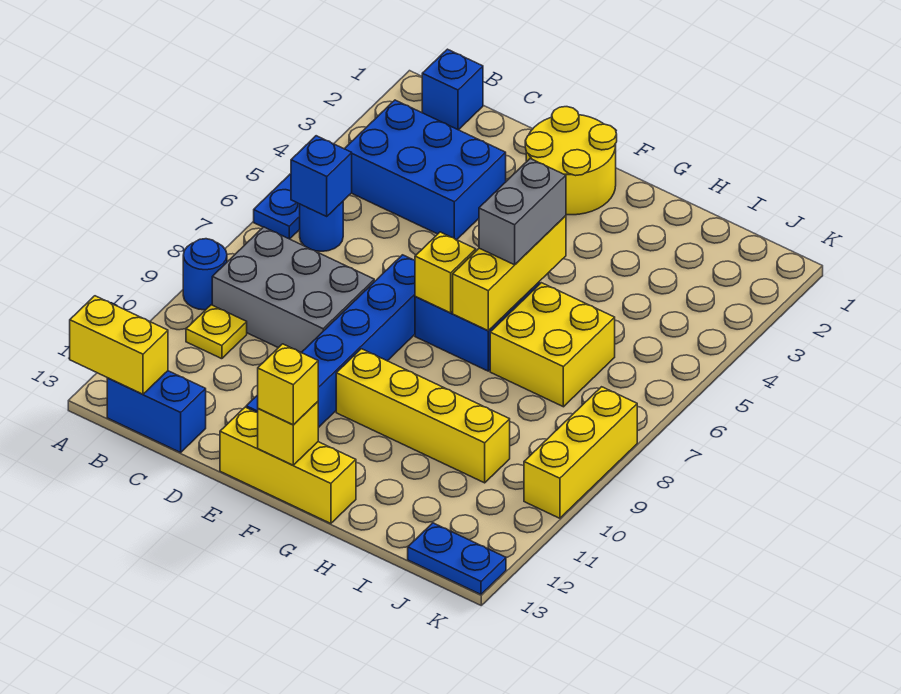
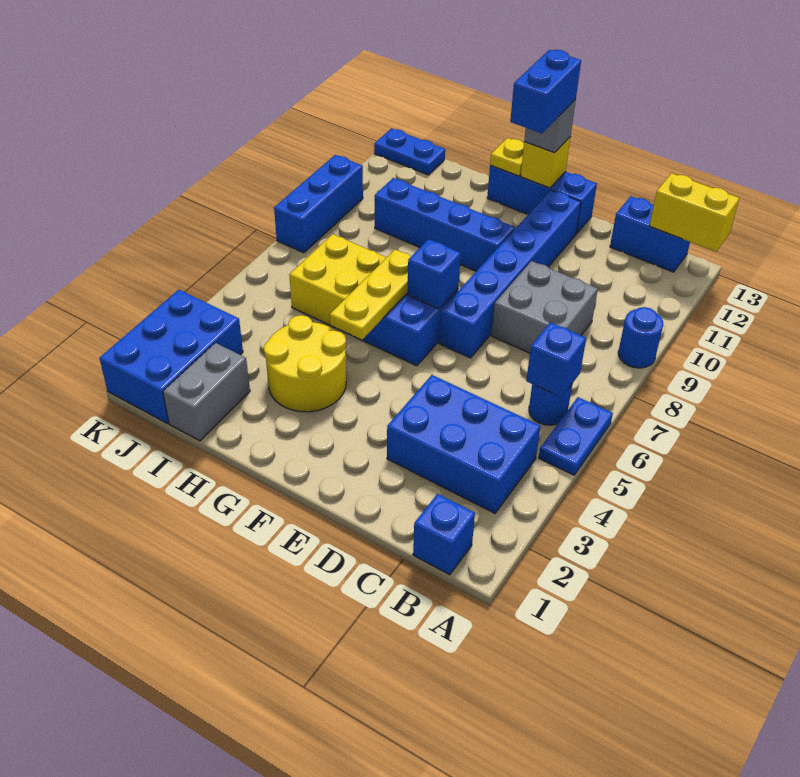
grey 2x3 brick [212,227,374,352] -> grey 2x2 brick [492,261,598,353]
yellow 1x1 plate [186,305,247,359] -> yellow 1x1 plate moved to [490,138,524,176]
yellow 2x2 round brick [525,107,617,215] -> yellow 2x2 round brick moved to [264,315,346,412]
yellow 1x3 brick [220,407,356,524] -> blue 1x3 brick [487,165,597,234]
yellow 1x1 brick [415,232,476,313] -> blue 1x1 brick [407,239,461,309]
yellow 1x4 brick [336,349,510,483] -> blue 1x4 brick [375,178,515,271]
none -> blue 1x2 brick [510,50,581,134]
yellow 1x1 brick [258,344,318,425] -> grey 1x1 brick [524,100,576,153]
yellow 1x3 brick [453,216,566,331] -> yellow 1x3 plate [330,250,411,340]
grey 1x2 brick [479,159,566,265] -> grey 1x2 brick moved to [163,343,250,441]
none -> blue 2x3 brick [99,290,243,424]
yellow 1x3 brick [524,387,637,518] -> blue 1x3 brick [274,155,363,253]

